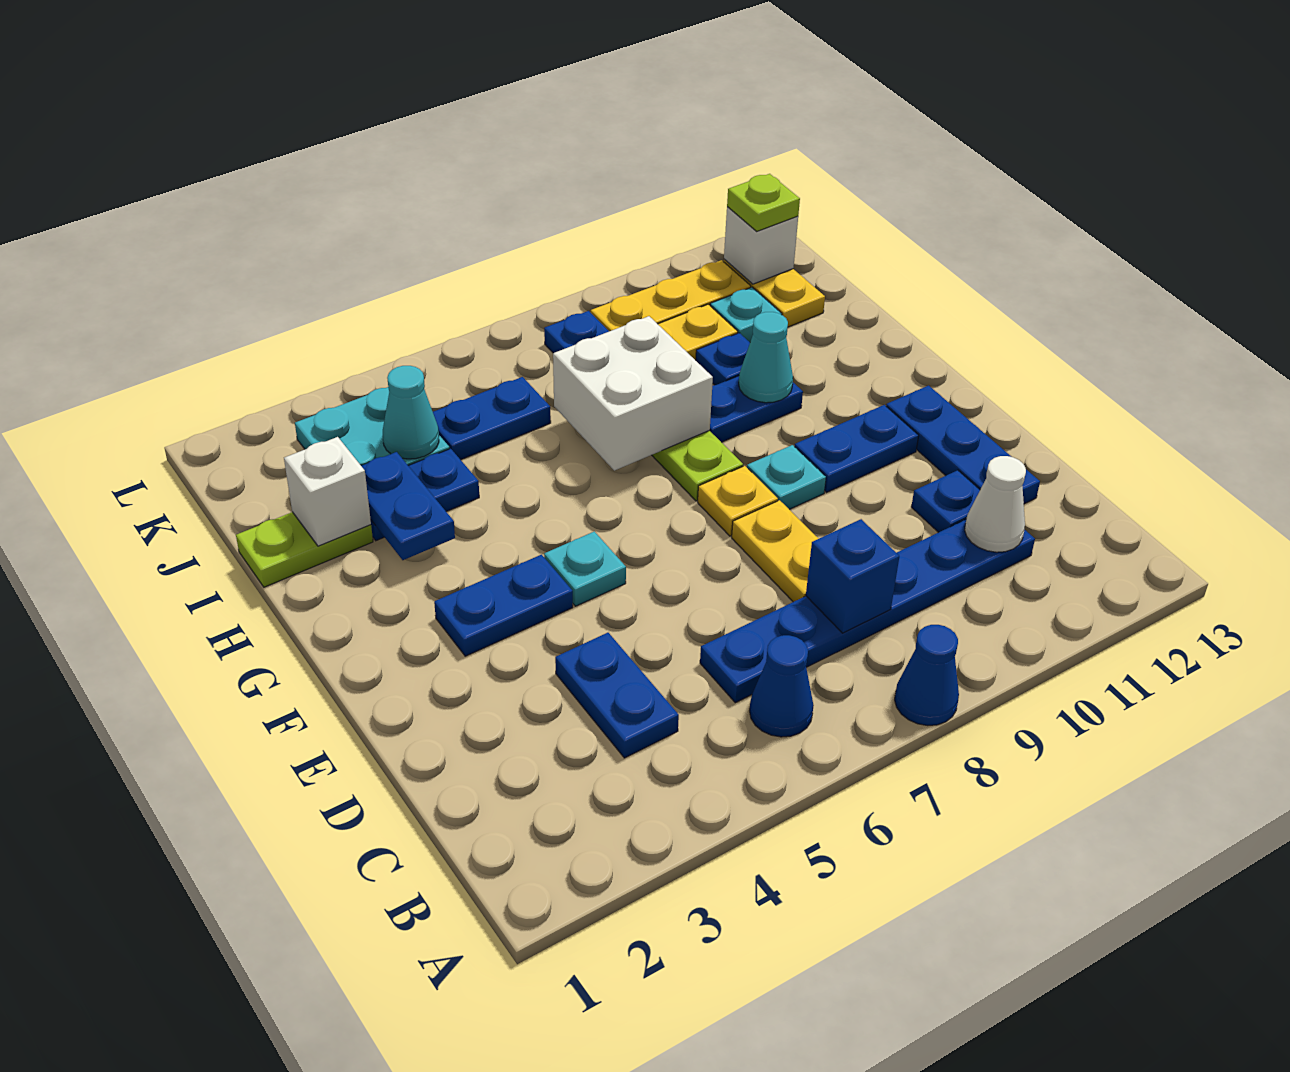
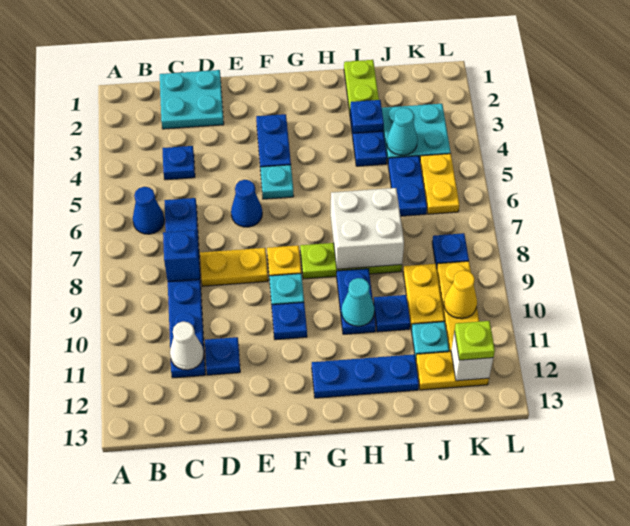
blue 1x1 cone [895,625,959,726] -> blue 1x1 cone moved to [231,180,262,227]
none -> cyan 2x2 plate [160,70,224,129]
blue 1x2 plate [555,633,679,758] -> blue 1x1 plate [162,146,195,180]
blue 1x3 plate [886,386,1040,504] -> blue 1x3 plate moved to [312,354,419,398]
blue 1x2 plate [795,405,919,492] -> blue 1x1 plate [272,302,307,340]
blue 1x2 plate [362,452,455,560] -> blue 1x1 plate [350,100,384,133]
white 1x1 brick [284,437,371,546] -> none
none -> yellow 1x2 plate [420,154,460,214]
none -> yellow 1x1 cone [444,270,477,319]

